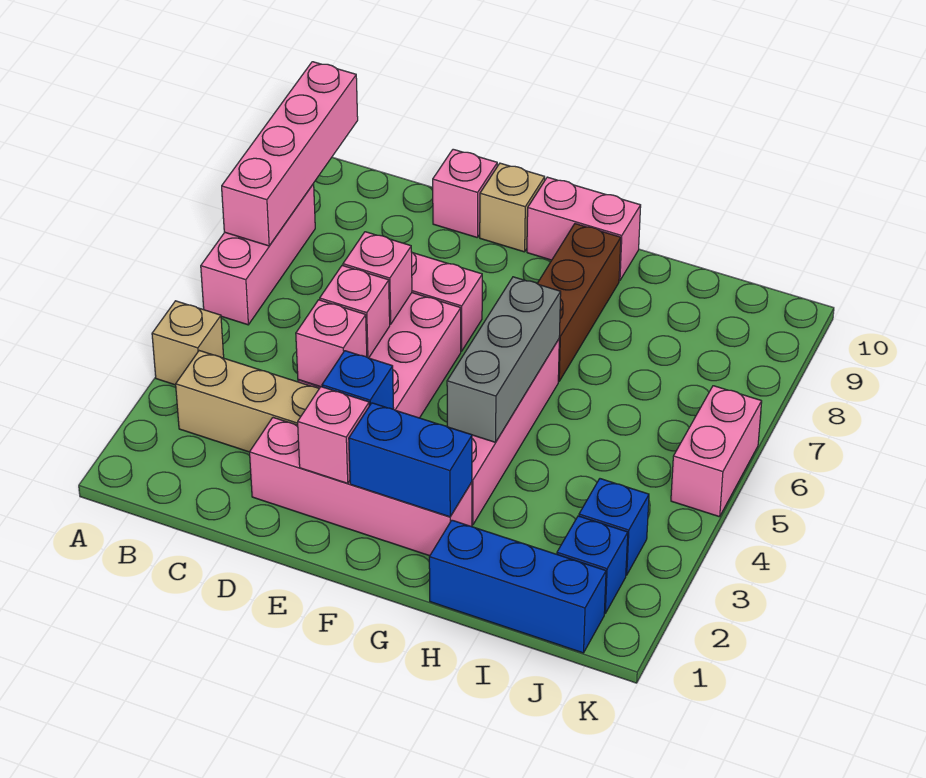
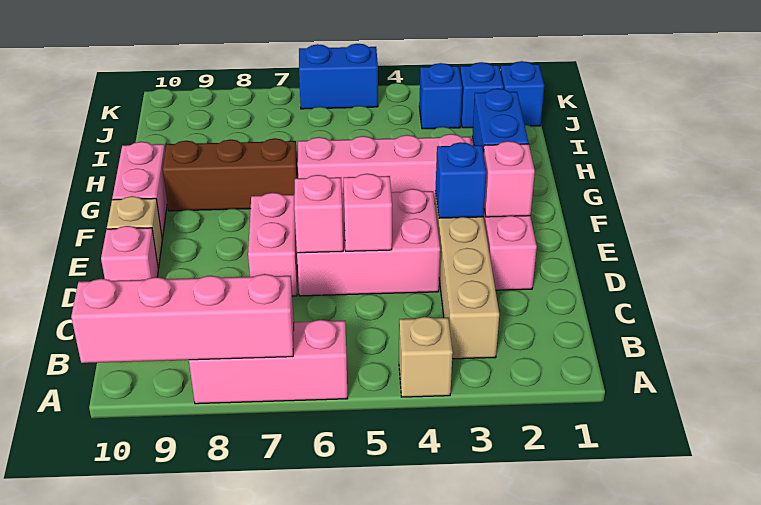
pink 1x1 brick [296,300,367,387] -> none
grey 1x3 brick [447,277,561,442] -> none
blue 1x3 brick [429,520,606,653] -> blue 1x1 brick [500,61,544,126]
pink 1x2 brick [671,386,762,517] -> blue 1x2 brick [299,44,378,109]

